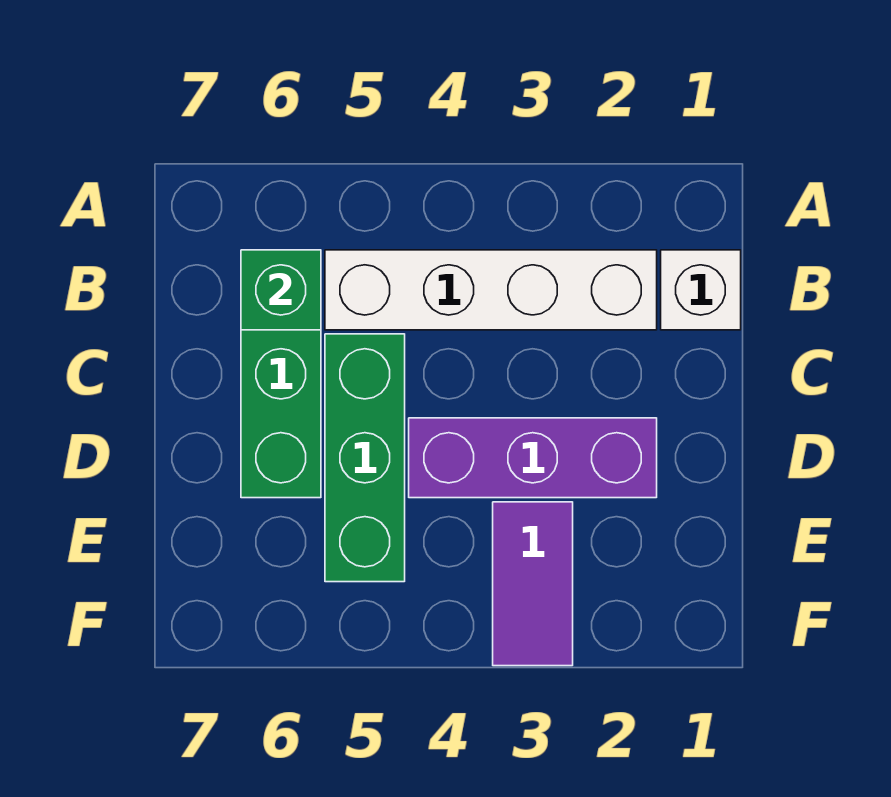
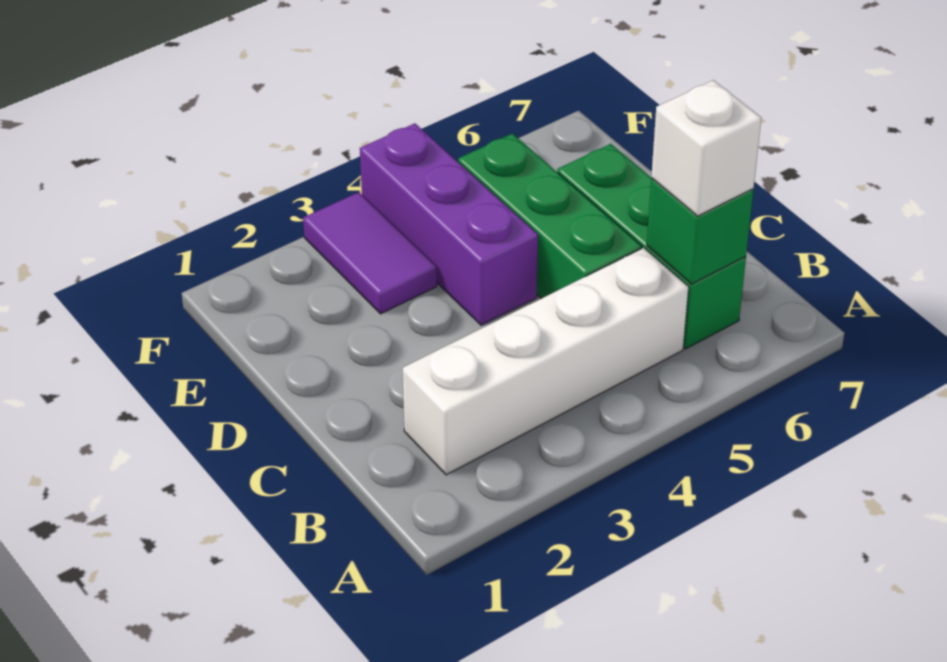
white 1x1 brick [661,250,741,330] -> white 1x1 brick moved to [651,80,761,216]
purple 1x3 brick [409,418,657,498] -> purple 1x3 brick turned to [360,123,538,325]

